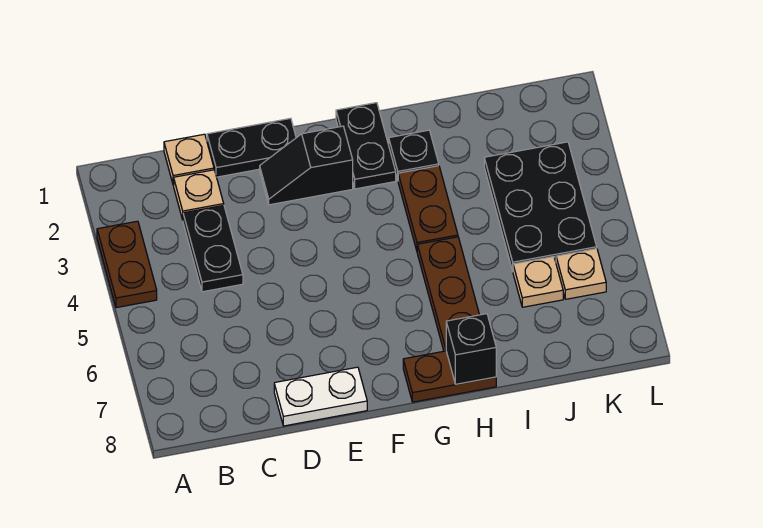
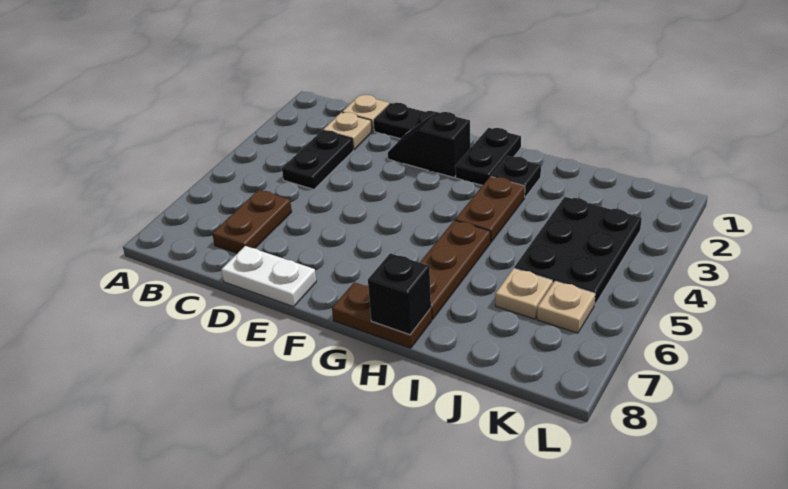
brown 1x2 plate [97,221,157,308] -> brown 1x2 plate moved to [212,190,292,253]

